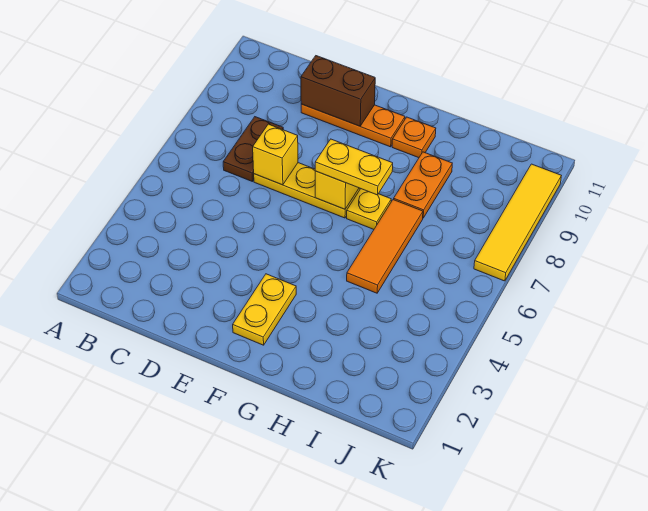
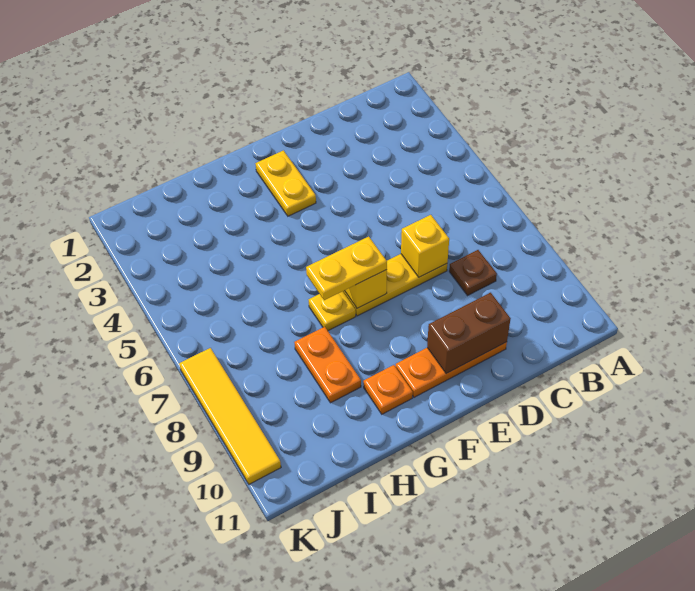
brown 1x2 plate [223,117,283,182] -> brown 1x1 plate [449,250,497,295]
orange 1x3 tile [347,200,423,293] -> none

